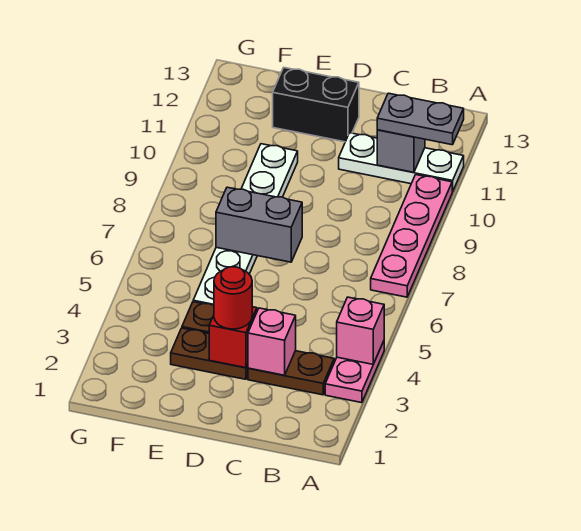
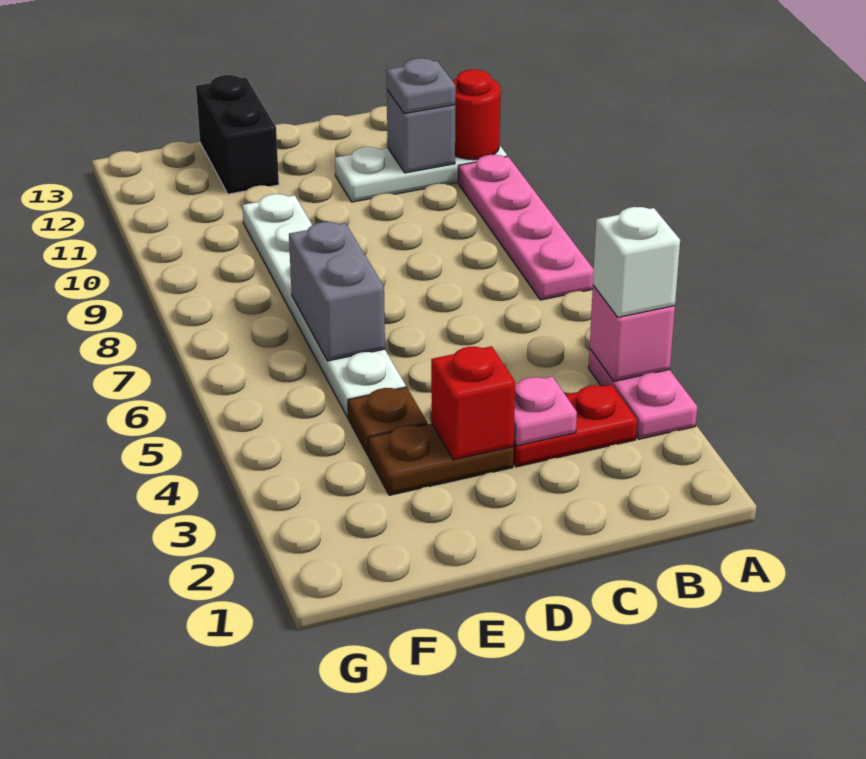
none -> white 1x1 brick [593,207,680,317]
grey 1x2 plate [377,93,464,145] -> grey 1x1 plate [386,58,456,114]
brown 1x2 plate [248,351,334,395] -> red 1x2 plate [513,385,637,467]
pink 1x1 brick [248,308,296,375] -> pink 1x1 plate [514,376,577,446]
red 1x1 round brick [214,267,252,329] -> red 1x1 round brick moved to [452,70,501,160]
grey 1x2 brick [216,187,302,262] -> grey 1x2 brick turned to [289,222,385,361]
black 1x2 brick [273,68,359,142] -> black 1x2 brick turned to [196,75,279,194]

